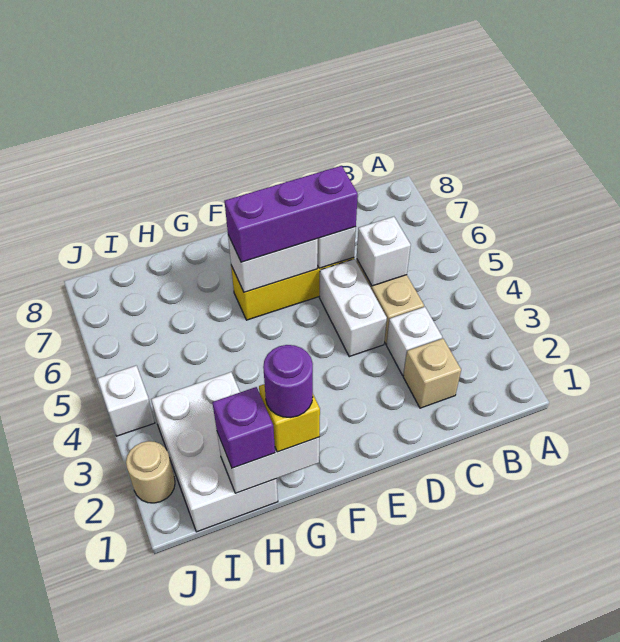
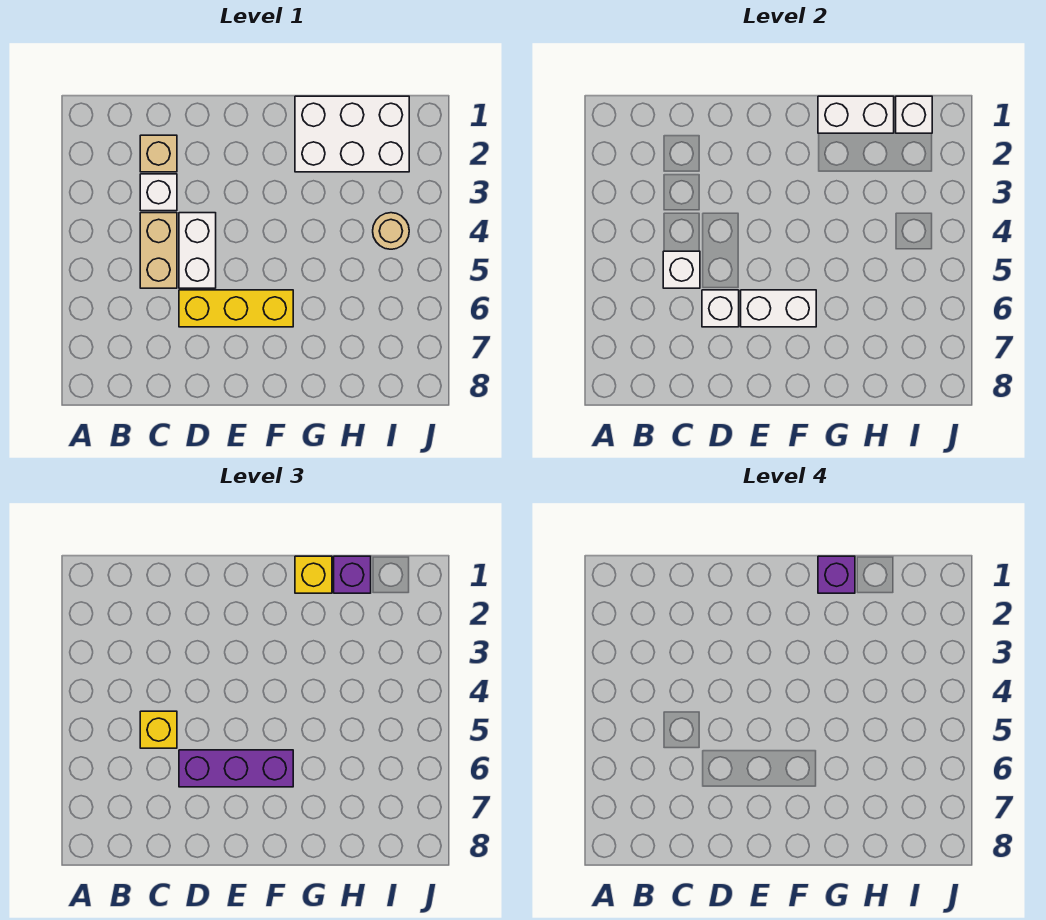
none -> yellow 1x1 brick [140,711,177,748]
purple 1x1 round brick [263,345,313,417] -> purple 1x1 brick [818,556,855,593]
white 2x3 brick [151,372,278,532] -> white 2x3 brick turned to [295,96,409,172]
tan 1x1 round brick [126,441,175,503] -> tan 1x1 round brick moved to [373,213,409,249]
white 1x1 brick [97,366,155,436] -> white 1x1 brick moved to [896,96,932,133]

